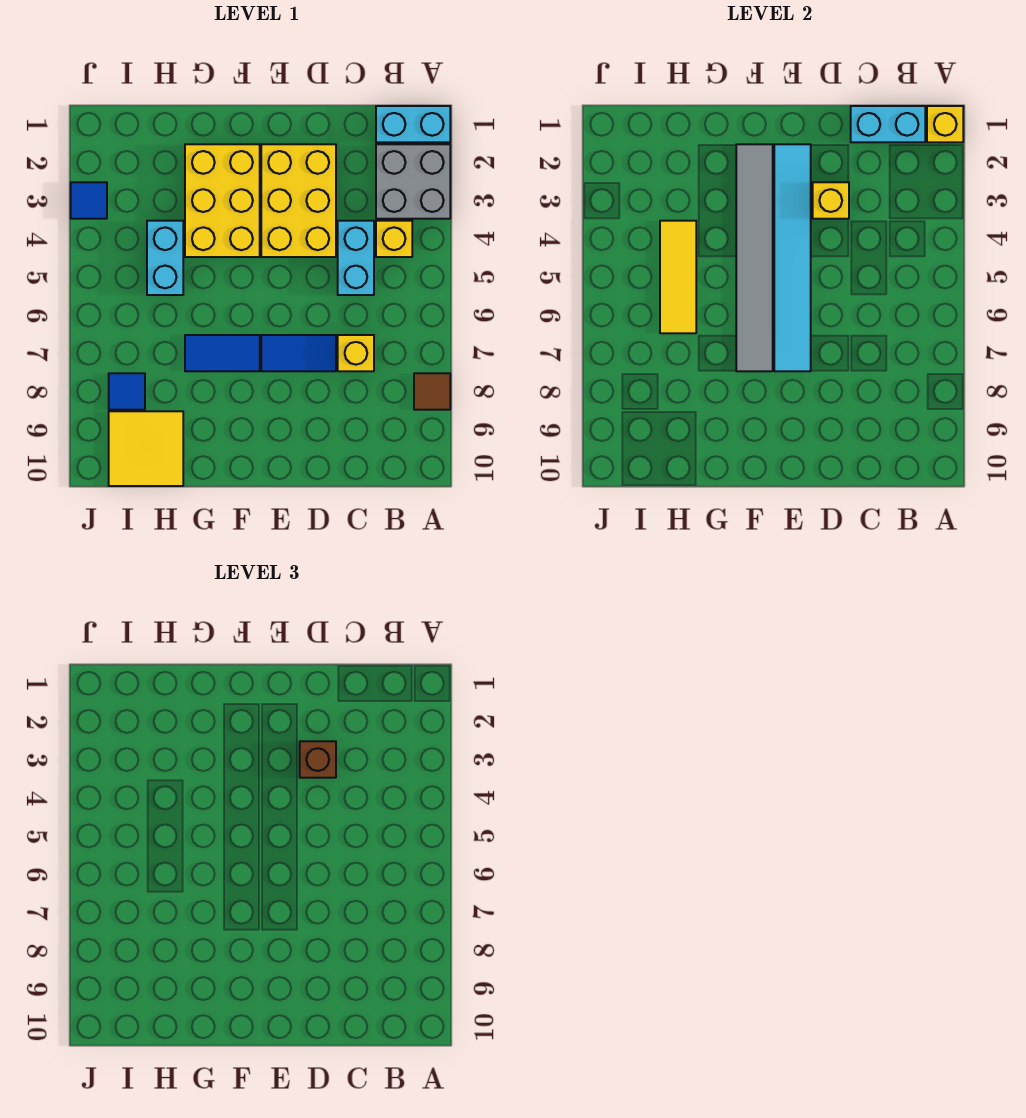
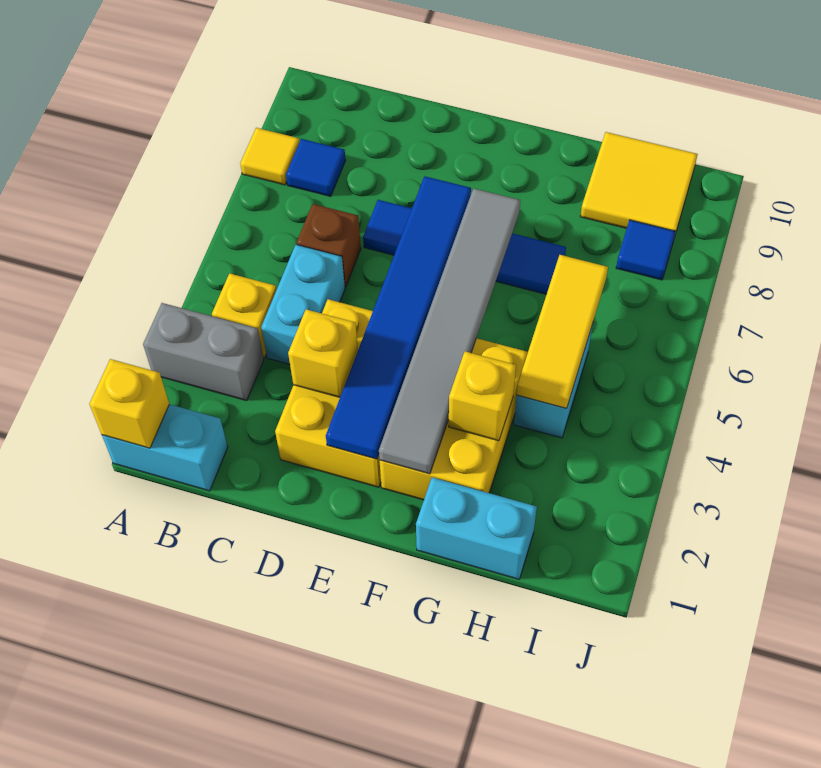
grey 2x2 brick [376,144,450,219] -> grey 1x2 brick [143,303,264,401]
brown 1x1 tile [414,373,450,410] -> yellow 1x1 tile [240,128,300,185]
cyan 1x2 brick [851,106,925,142] -> cyan 1x2 brick moved to [416,477,537,579]
yellow 1x1 brick [338,335,374,371] -> yellow 1x1 brick moved to [449,351,516,441]
brown 1x1 brick [300,741,336,778] -> brown 1x1 brick moved to [296,204,361,287]
cyan 1x6 tile [774,144,811,371] -> blue 1x6 tile [326,176,471,459]
blue 1x1 tile [71,182,107,219] -> blue 1x1 tile moved to [286,139,346,196]

